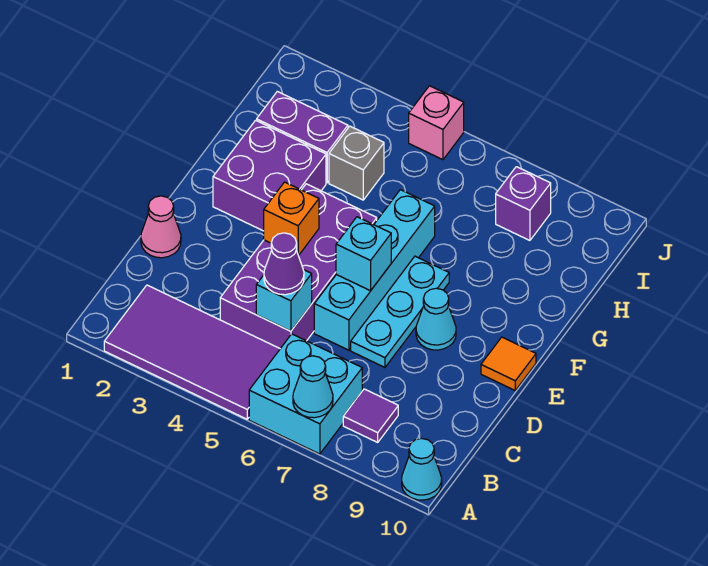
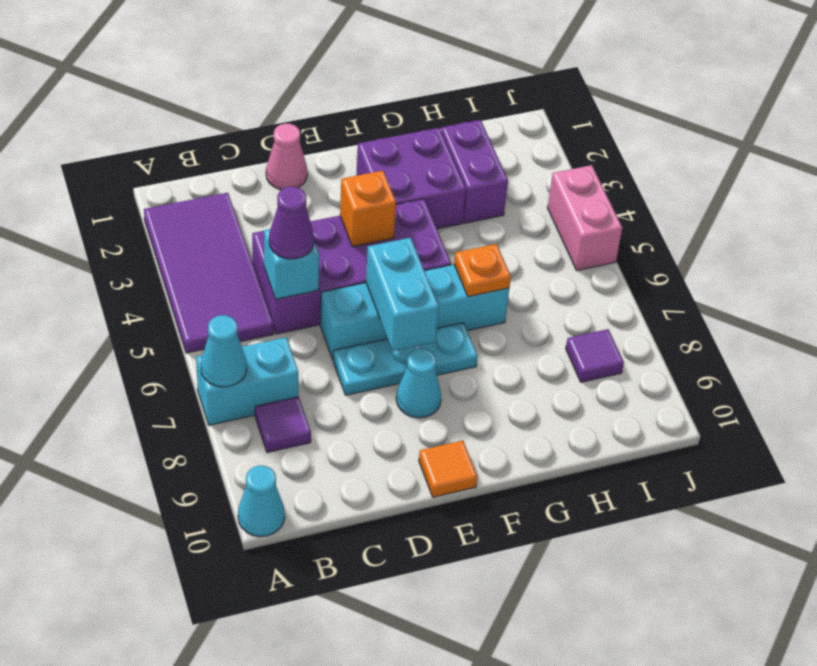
cyan 2x2 brick [249,334,362,454] -> cyan 1x2 brick [196,337,298,425]
cyan 1x1 brick [336,217,391,291] -> cyan 1x2 brick [366,238,439,351]
none -> orange 1x1 plate [454,244,511,297]
grey 1x1 brick [329,126,384,200] -> none
purple 1x1 brick [496,167,551,241] -> purple 1x1 tile [566,329,624,382]
pink 1x1 brick [409,86,464,160] -> pink 1x2 brick [548,165,622,270]

